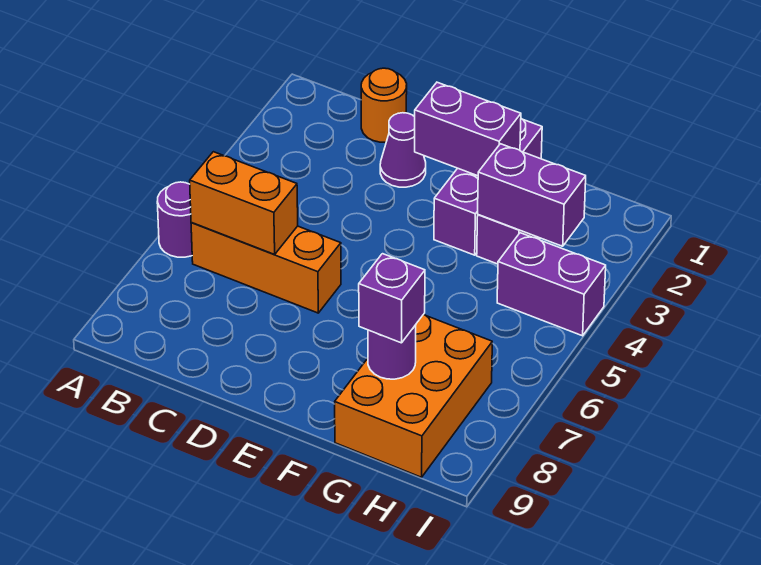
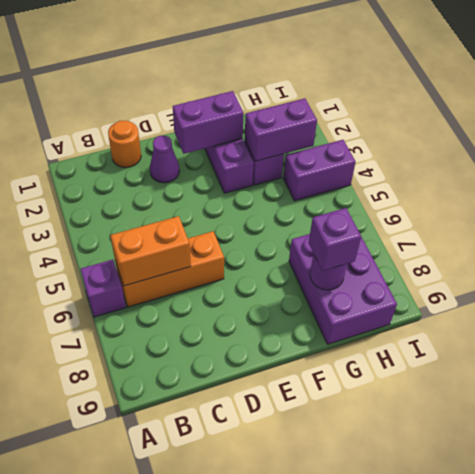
purple 1x1 round brick [157,182,192,257] -> purple 1x1 brick [80,260,126,317]
orange 2x3 brick [335,314,492,477] -> purple 2x3 brick [289,234,397,344]

